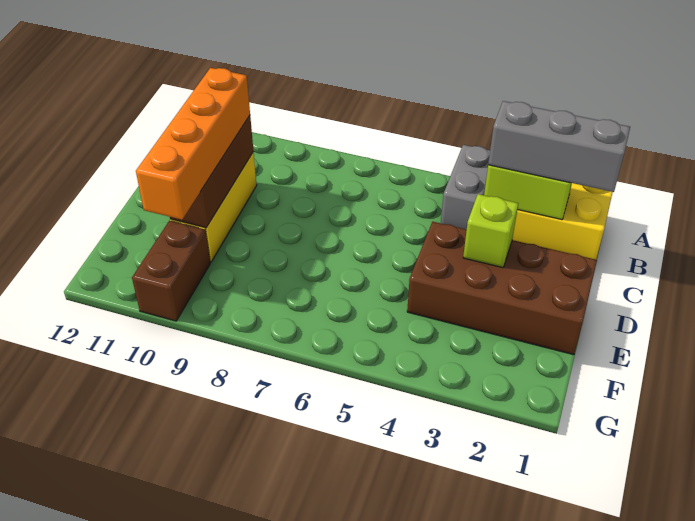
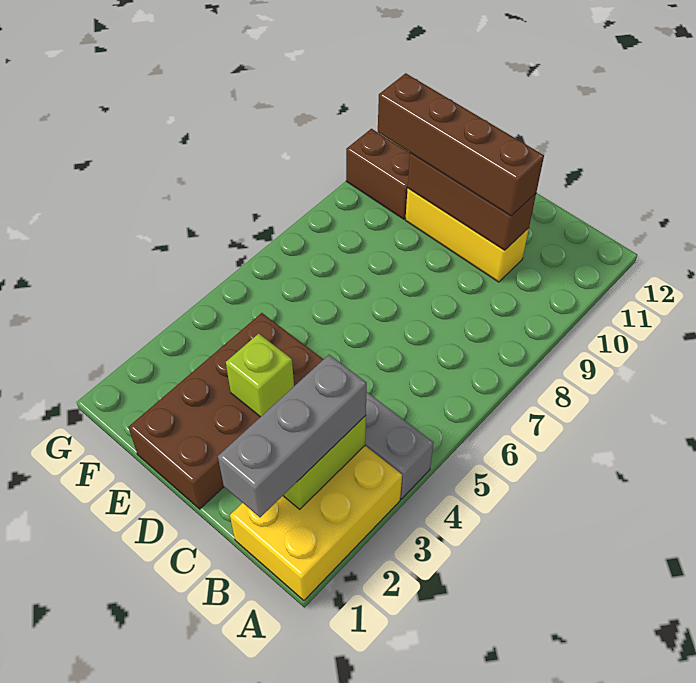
orange 1x4 brick [136,68,250,220] -> brown 1x4 brick [378,73,544,216]

